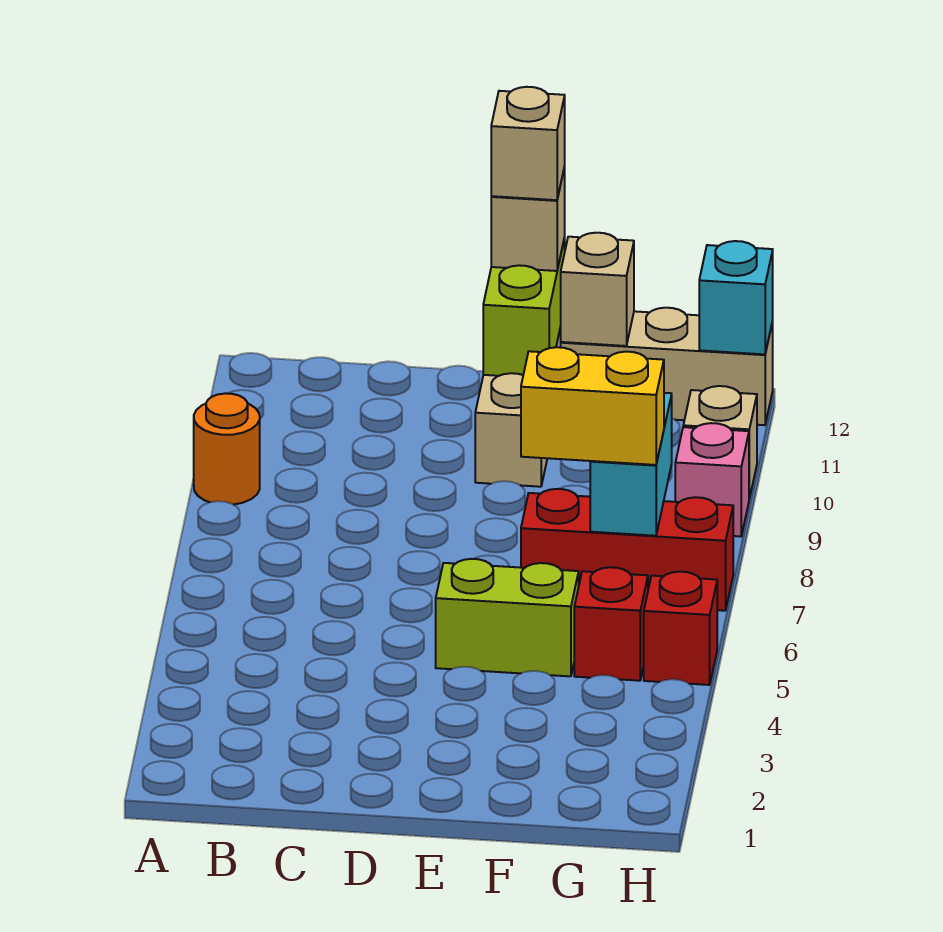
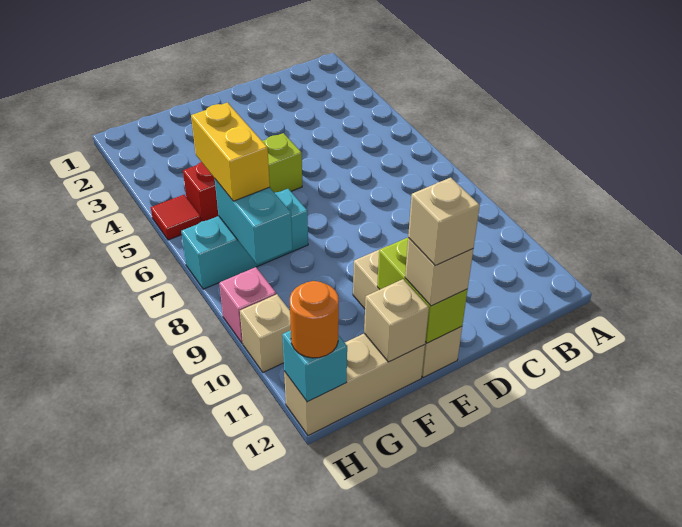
orange 1x1 round brick [194,393,260,505] -> orange 1x1 round brick moved to [290,281,339,358]
red 1x3 brick [521,489,733,611] -> cyan 1x3 brick [181,189,308,289]
yellow 1x2 brick [521,347,664,465] -> yellow 1x2 brick turned to [191,102,270,201]
red 1x1 brick [644,572,717,685] -> red 1x1 tile [151,195,201,240]

